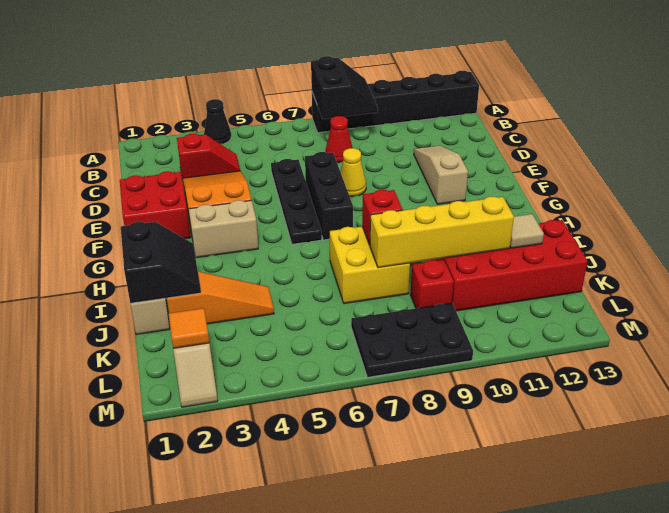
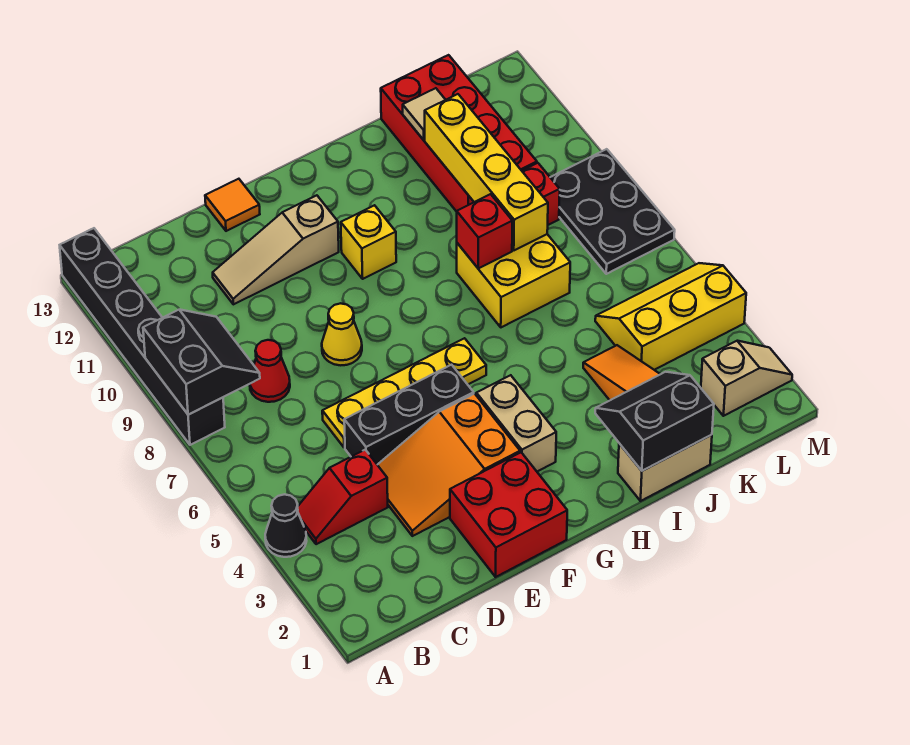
black 2x2 slope [311,56,378,119] -> black 2x2 slope turned to [143,310,260,415]
red 1x2 slope [177,134,240,179] -> red 1x2 slope turned to [298,450,388,544]
black 1x4 plate [271,159,322,244] -> yellow 1x4 plate [322,338,486,448]
black 1x3 brick [305,152,353,240] -> black 1x3 brick moved to [344,365,474,465]
none -> yellow 1x1 brick [341,205,396,279]
none -> yellow 2x3 slope [595,263,746,370]
orange 1x1 tile [169,308,209,348] -> orange 1x1 tile moved to [205,179,260,231]

